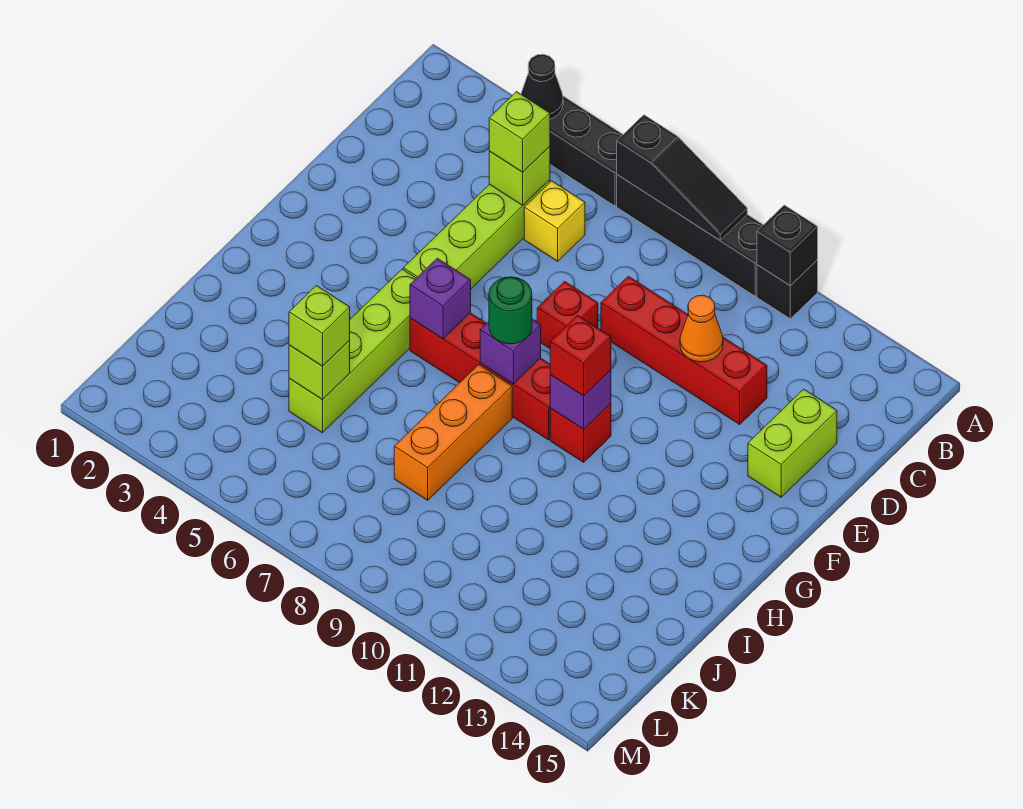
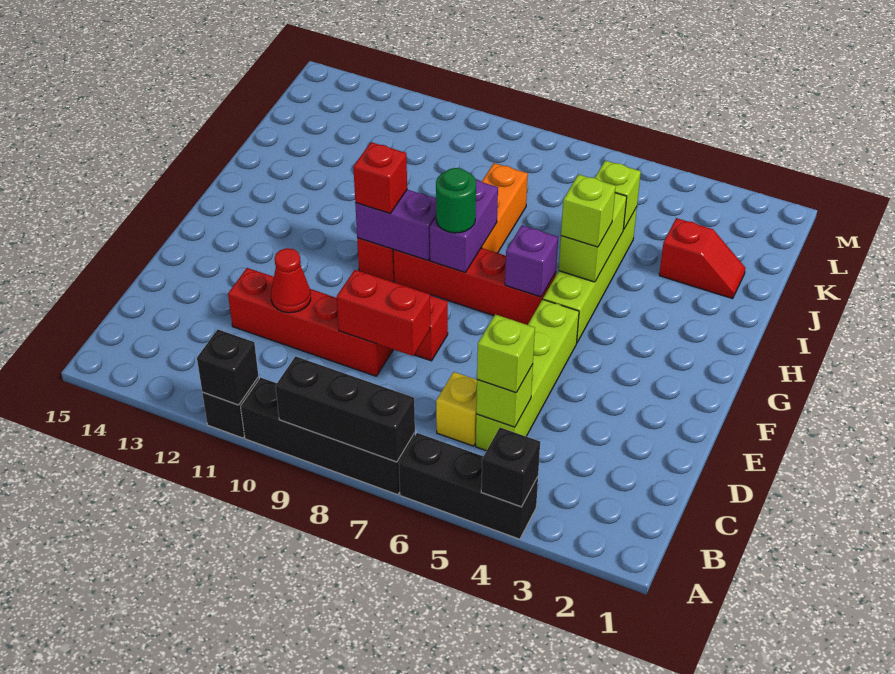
black 1x1 cone [521,54,563,119] -> black 1x1 brick [481,428,540,507]
black 1x3 slope [617,115,747,240] -> black 1x3 brick [276,356,415,462]
none -> red 1x2 brick [337,270,430,356]
orange 1x1 cone [680,295,723,362] -> red 1x1 cone [271,248,311,313]
lime 1x2 brick [748,389,837,497] -> lime 1x2 brick moved to [559,193,627,282]
purple 1x1 brick [480,320,541,384] -> purple 1x2 brick [430,180,498,272]
purple 1x1 brick [550,370,611,429] -> purple 1x2 brick [355,190,436,260]
none -> red 1x2 slope [659,218,745,299]
lime 1x1 brick [289,286,350,366] -> lime 1x1 brick moved to [561,174,616,247]

